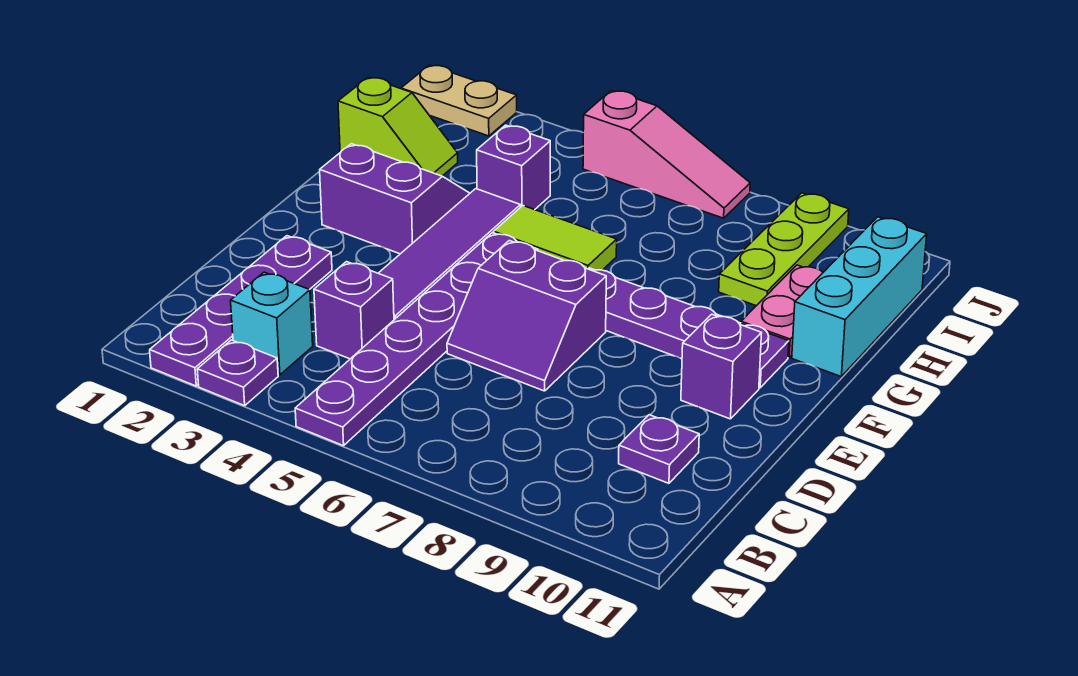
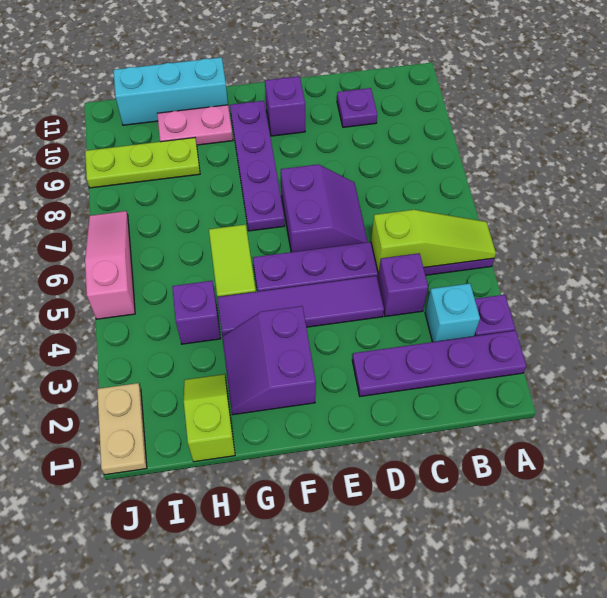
none -> lime 1x3 slope [371,210,496,274]

